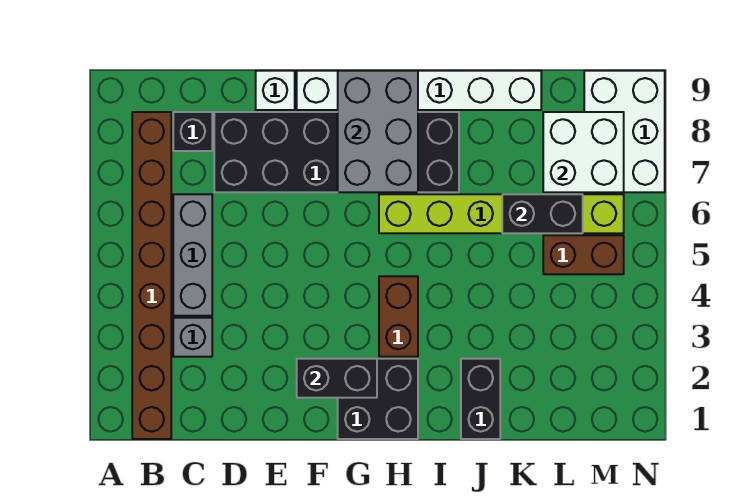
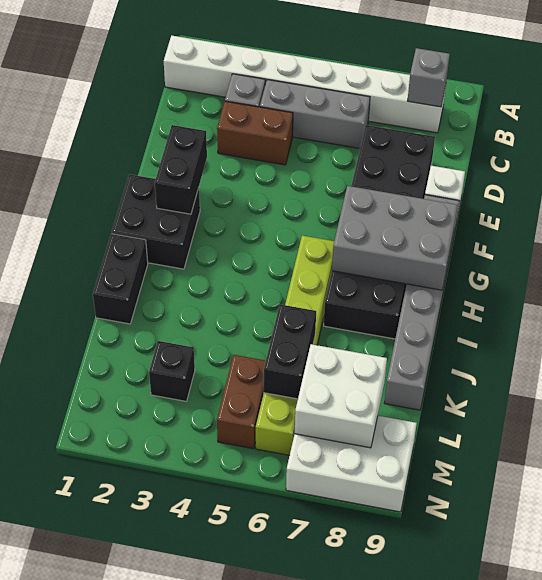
brown 1x8 brick [132,112,171,439] -> white 1x8 brick [164,36,446,133]
none -> grey 1x1 brick [408,48,450,107]
black 1x1 brick [173,112,212,151] -> black 1x1 brick moved to [149,341,195,401]
white 1x6 brick [297,71,541,110] -> grey 1x6 brick [384,195,460,410]
brown 1x2 brick [379,276,418,357] -> brown 1x2 brick moved to [217,101,293,165]
black 1x2 brick [461,359,500,439] -> black 1x2 brick turned to [93,234,148,324]

